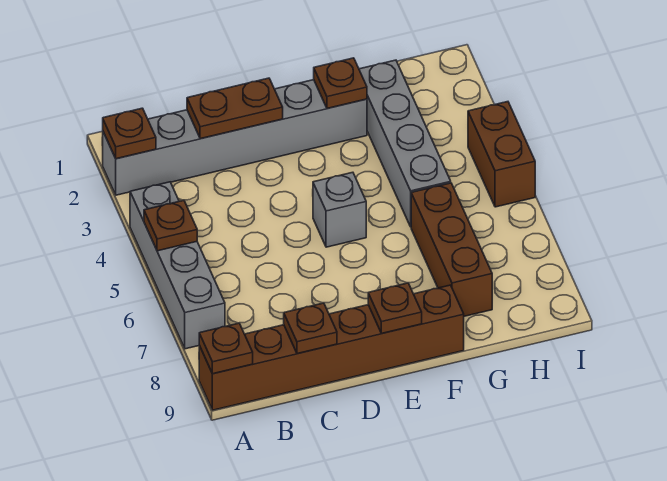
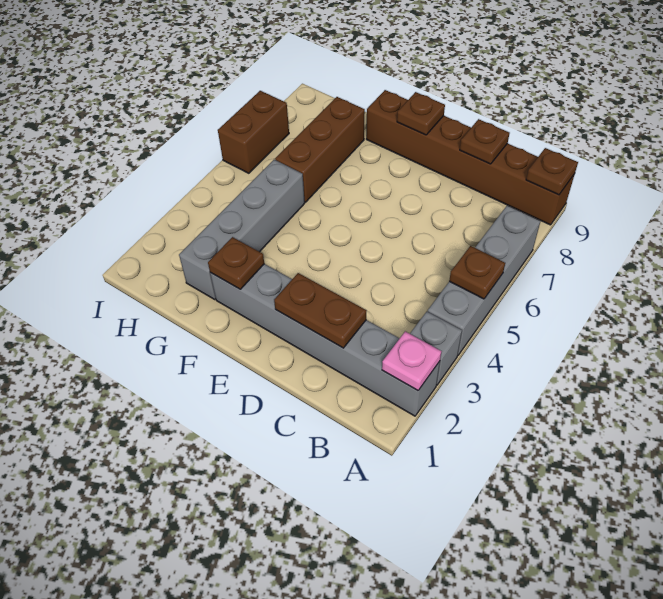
brown 1x1 plate [103,108,156,159] -> pink 1x1 plate [382,331,441,390]
grey 1x1 brick [313,172,366,247] -> grey 1x1 brick moved to [410,311,462,385]
brown 1x2 brick [468,102,535,207] -> brown 1x2 brick moved to [218,91,289,173]

